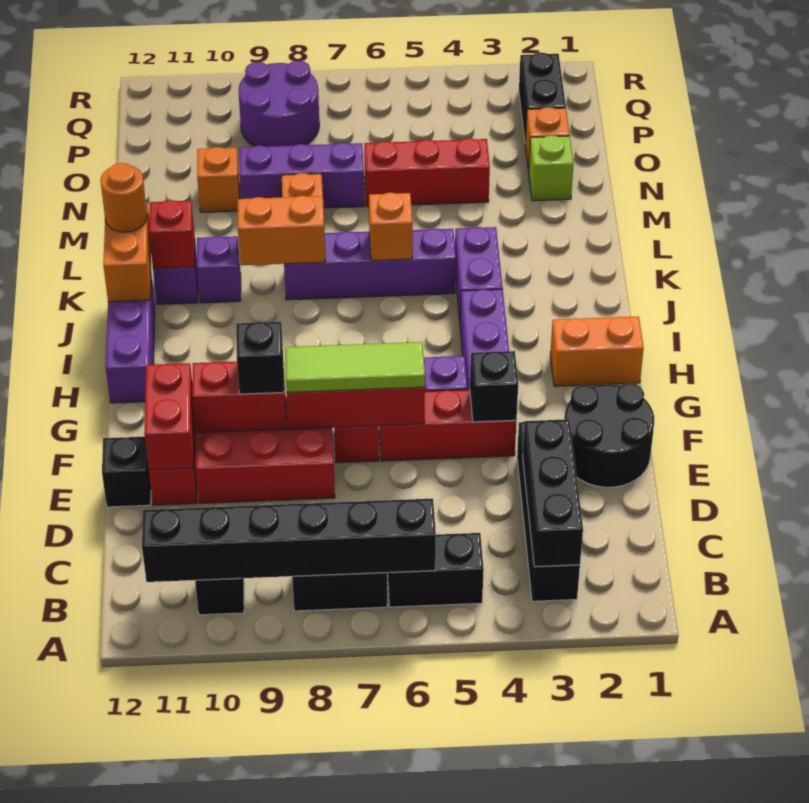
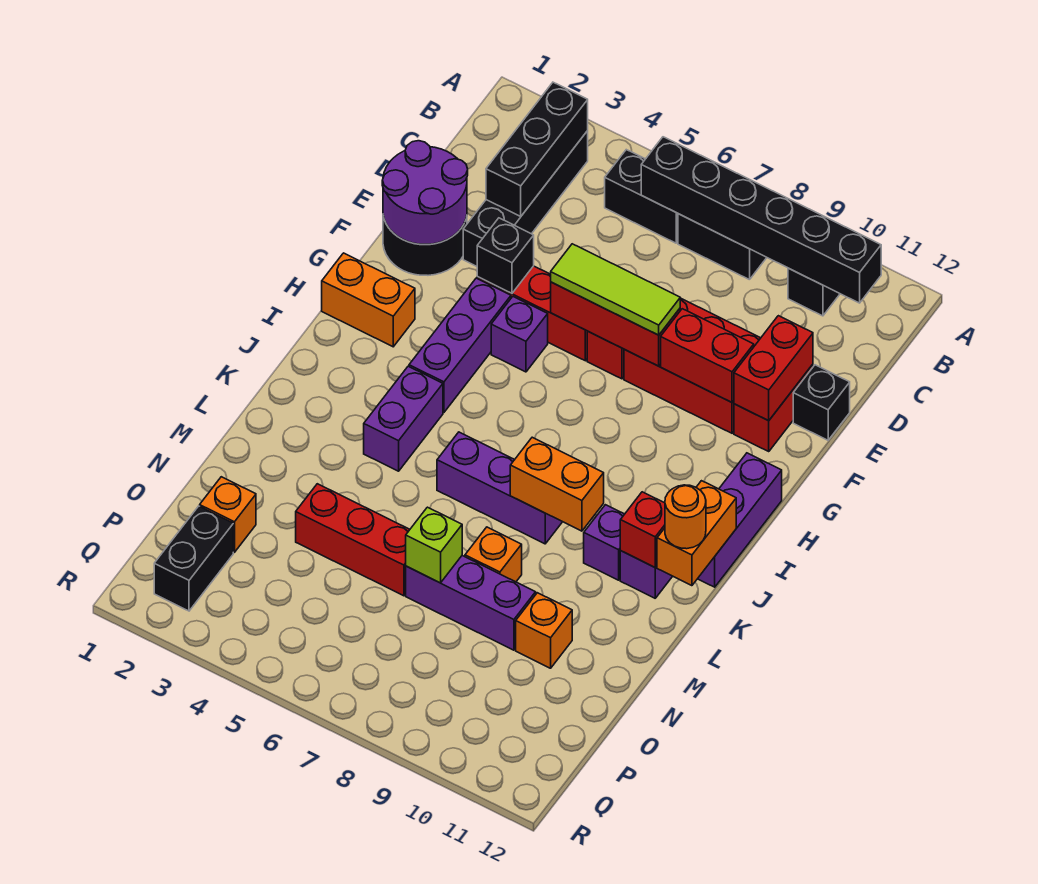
black 1x1 brick [236,322,284,394] -> none
purple 1x4 brick [284,228,456,300] -> purple 1x3 brick [437,432,562,544]
orange 1x1 brick [369,192,413,261] -> none
lime 1x1 brick [528,135,574,201] -> lime 1x1 brick moved to [406,507,462,583]
purple 2x2 round brick [239,61,319,147] -> purple 2x2 round brick moved to [382,141,468,244]

